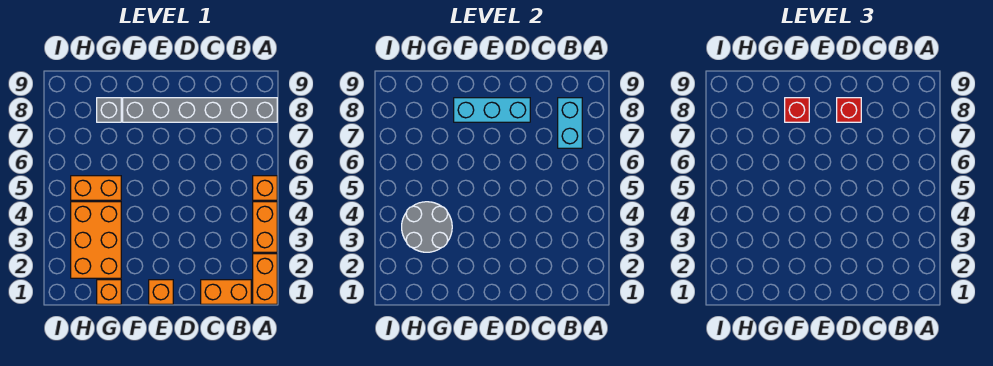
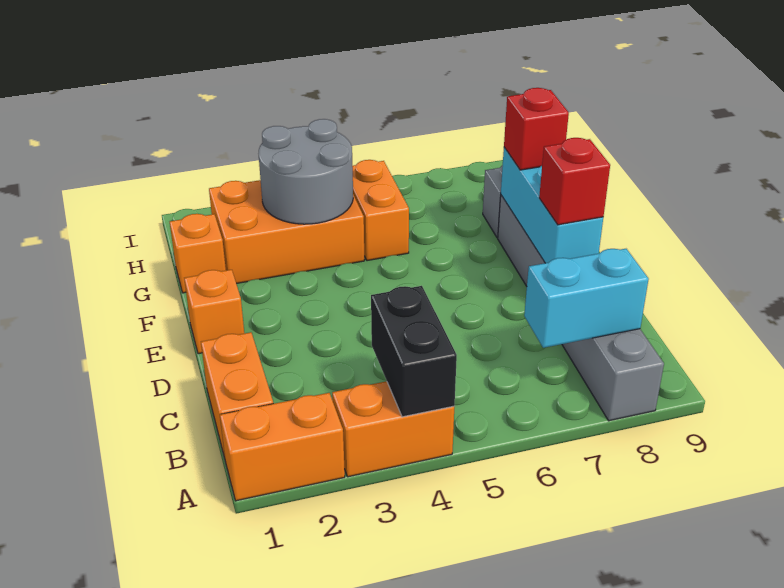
none -> black 1x2 brick [371,286,457,417]
orange 1x1 brick [253,176,277,200] -> none

